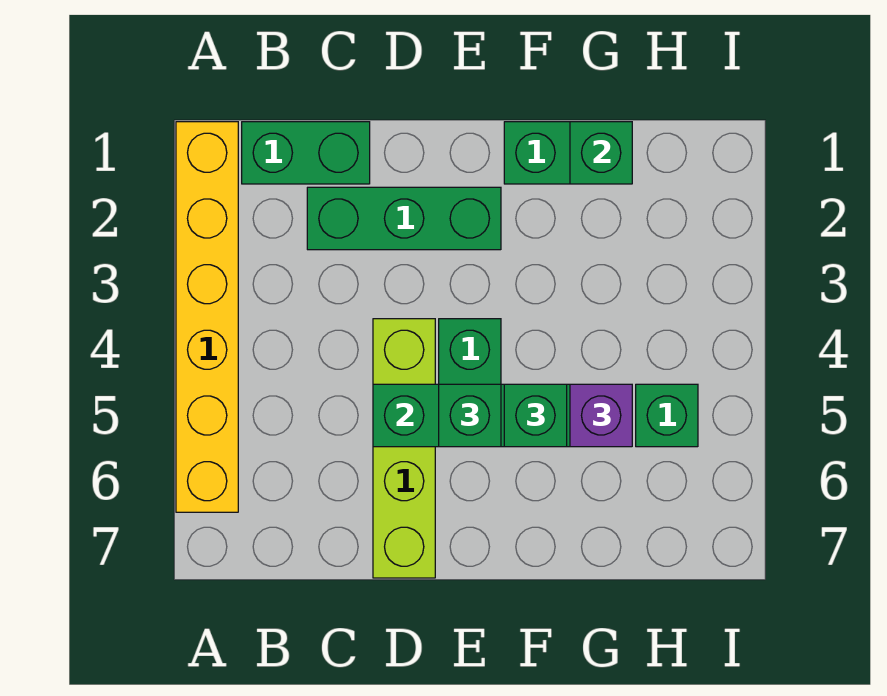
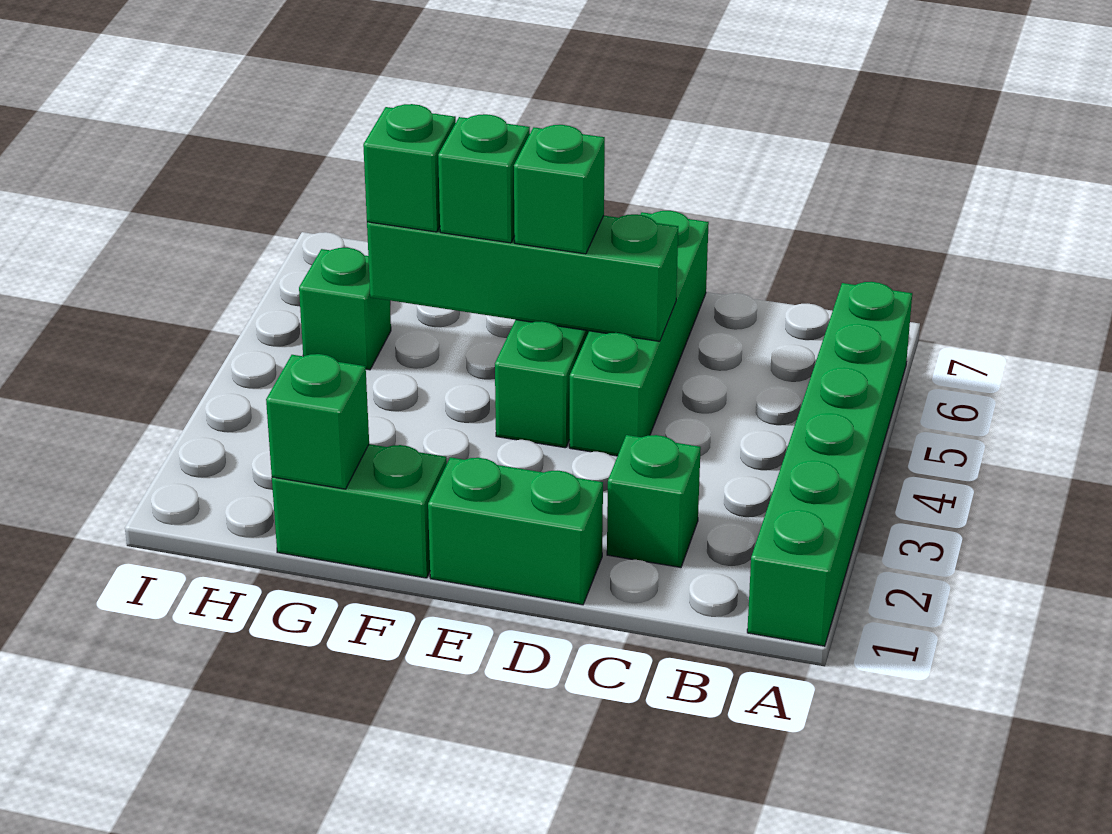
yellow 1x6 brick [176,122,238,512] -> green 1x6 brick [747,282,912,646]
green 1x2 brick [242,122,370,184] -> green 1x2 brick moved to [428,457,603,605]
green 1x3 brick [307,187,501,250] -> green 1x1 brick [607,435,701,567]
lime 1x4 brick [373,319,435,578] -> green 1x4 brick [570,211,709,456]
purple 1x1 brick [570,384,632,447] -> green 1x1 brick [363,104,456,232]

